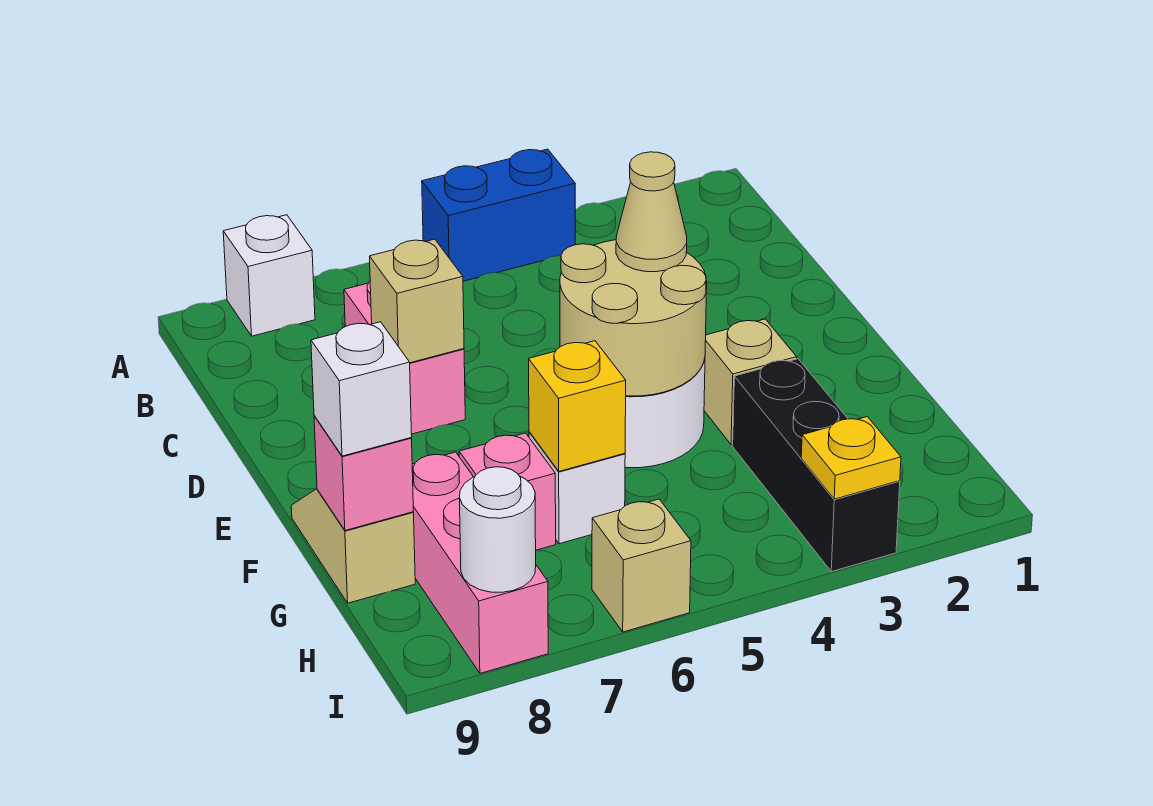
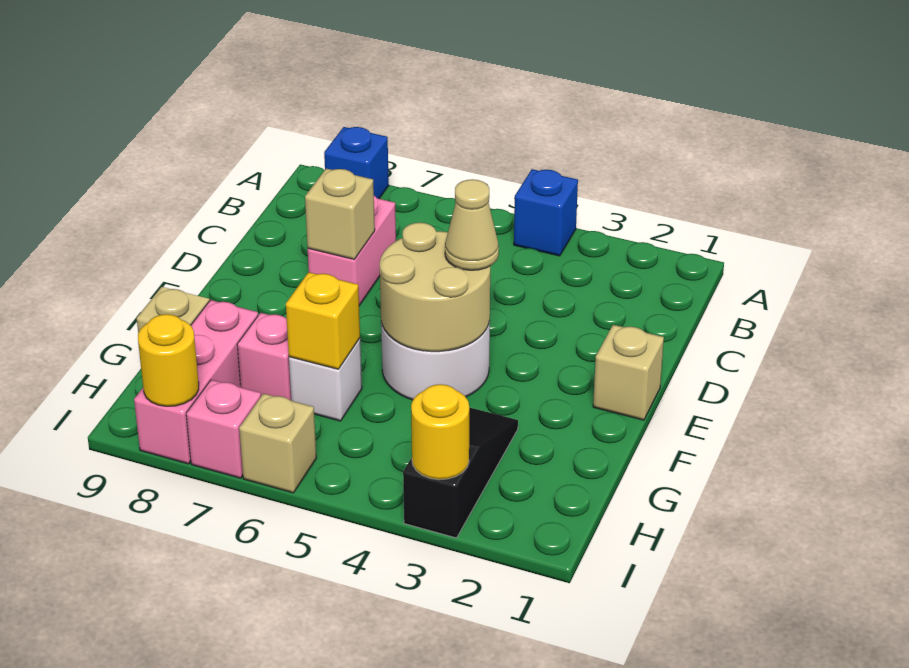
blue 1x2 brick [422,149,575,281] -> blue 1x1 brick [514,169,578,256]
white 1x1 brick [223,215,315,336] -> blue 1x1 brick [324,127,389,199]
tan 1x1 brick [704,319,797,445] -> tan 1x1 brick moved to [593,325,664,420]
black 1x3 brick [733,359,900,572] -> black 1x3 slope [403,407,518,538]
pink 1x1 brick [314,416,413,531] -> pink 1x1 brick moved to [186,380,261,478]
white 1x1 brick [311,322,412,456] -> none
yellow 1x1 plate [801,417,901,499] -> yellow 1x1 round brick [411,384,469,480]
white 1x1 round brick [459,467,536,592] -> yellow 1x1 round brick [138,314,199,406]

